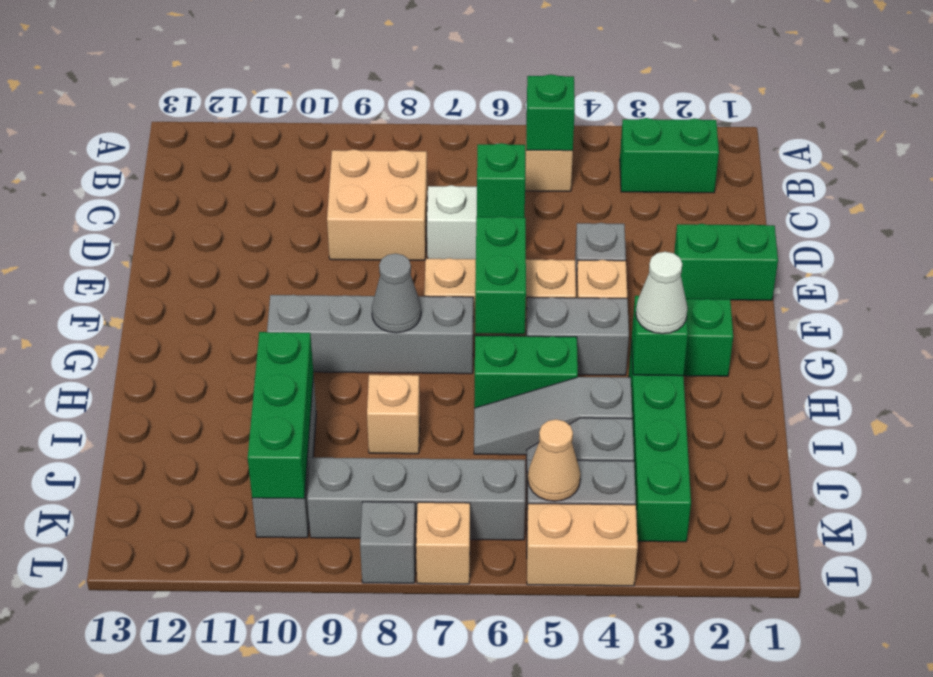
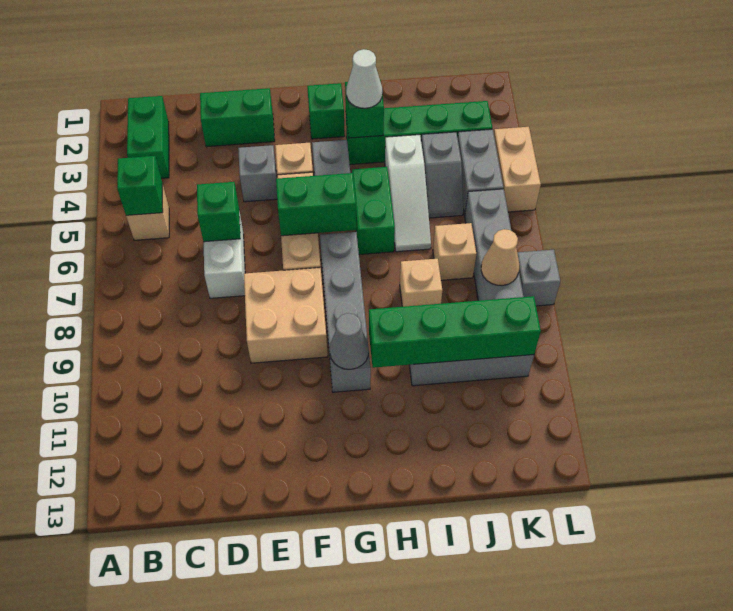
tan 2x2 brick [327,149,427,260] -> tan 2x2 brick moved to [244,268,328,363]
green 1x2 brick [674,224,778,300] -> green 1x2 brick turned to [200,88,275,147]
grey 1x1 cone [372,254,421,333] -> grey 1x1 cone moved to [330,313,369,369]
grey 1x3 slope [474,377,632,455] -> white 1x3 slope [385,135,431,252]
green 1x3 brick [248,332,313,499] -> green 1x4 brick [369,296,541,368]
tan 1x1 cone [528,419,580,501] -> tan 1x1 cone moved to [481,229,519,286]
tan 1x1 brick [416,502,470,584] -> tan 1x1 brick moved to [433,223,476,280]

